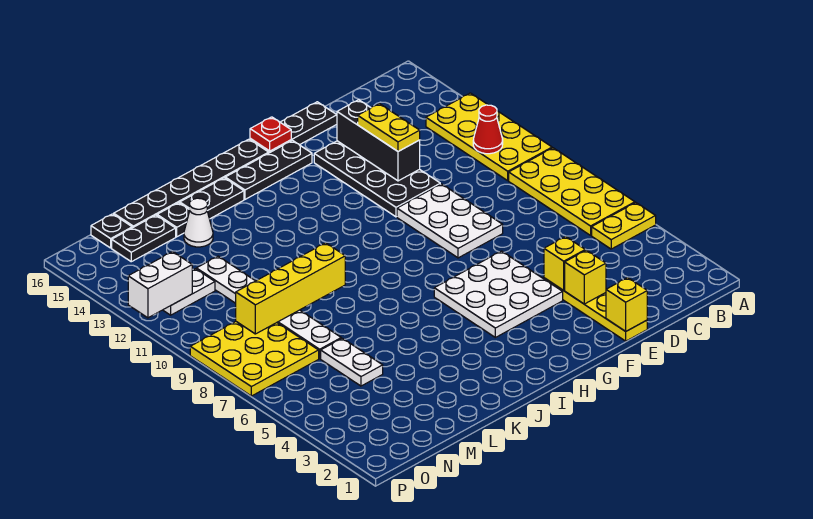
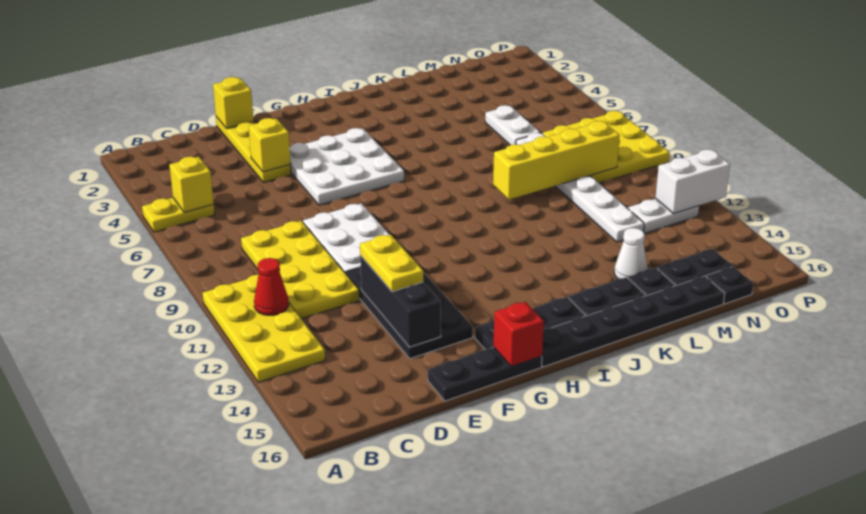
yellow 2x4 plate [509,148,635,235] -> yellow 2x4 plate moved to [241,221,359,319]
yellow 1x1 brick [565,250,606,304] -> yellow 1x1 brick moved to [169,157,214,213]
red 1x1 plate [250,117,291,151] -> red 1x1 brick [493,302,544,366]

